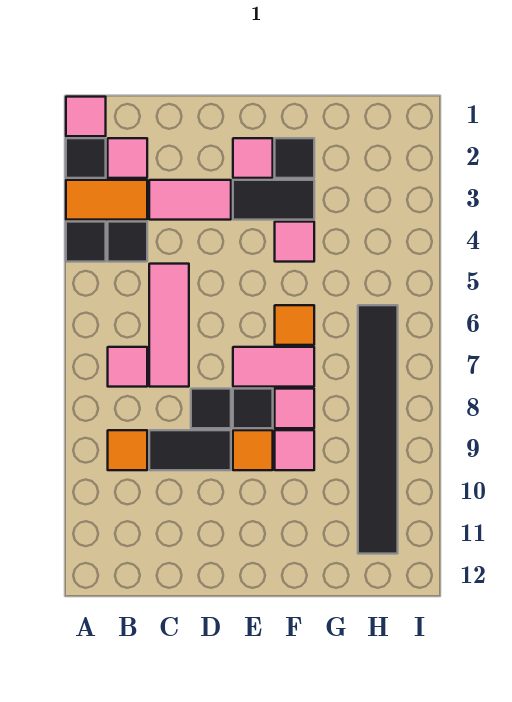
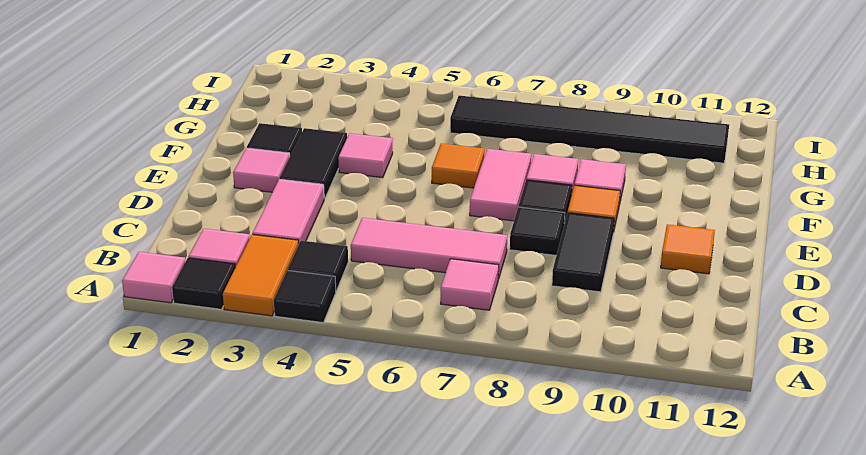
orange 1x1 tile [108,430,147,470] -> orange 1x1 tile moved to [661,224,715,274]

